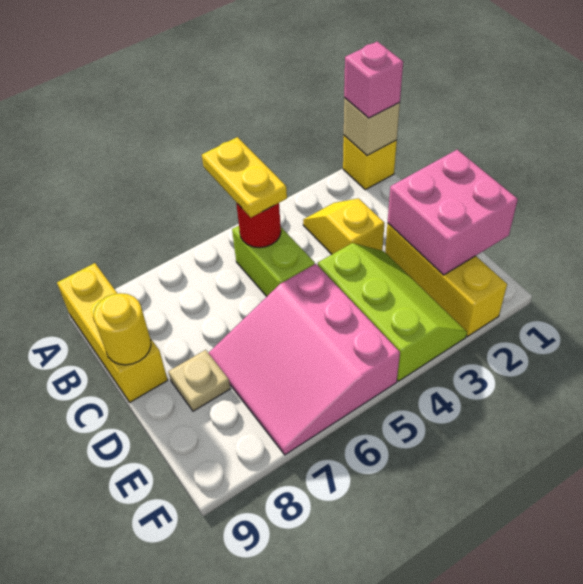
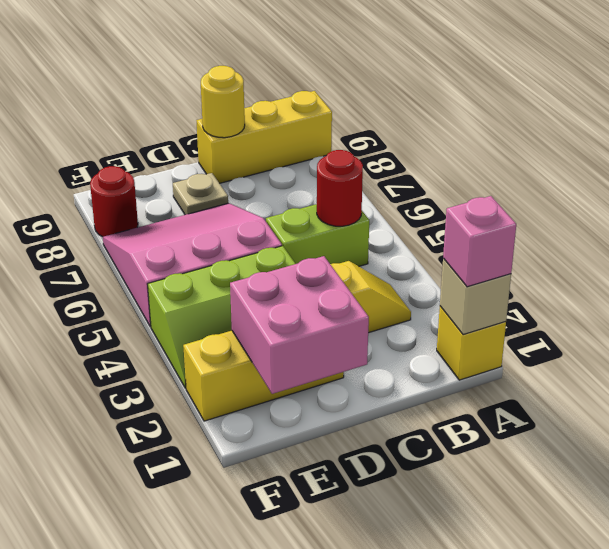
yellow 1x2 plate [202,137,287,218] -> none
none -> red 1x1 round brick [90,166,138,237]

